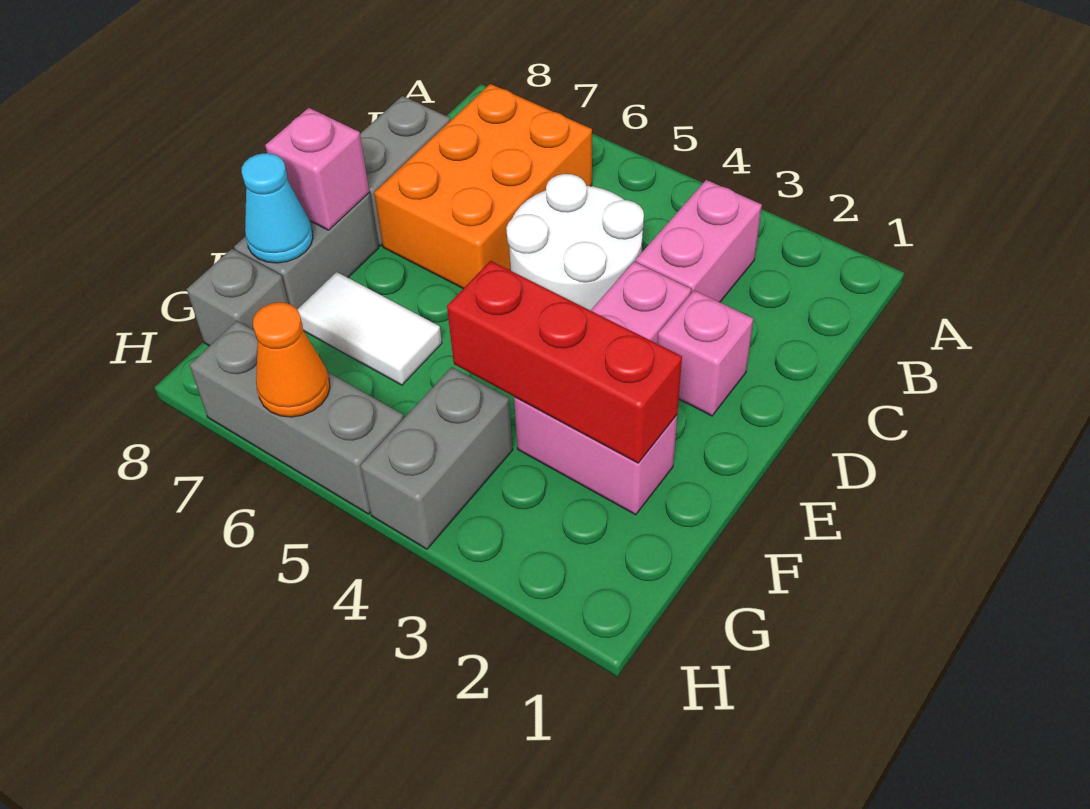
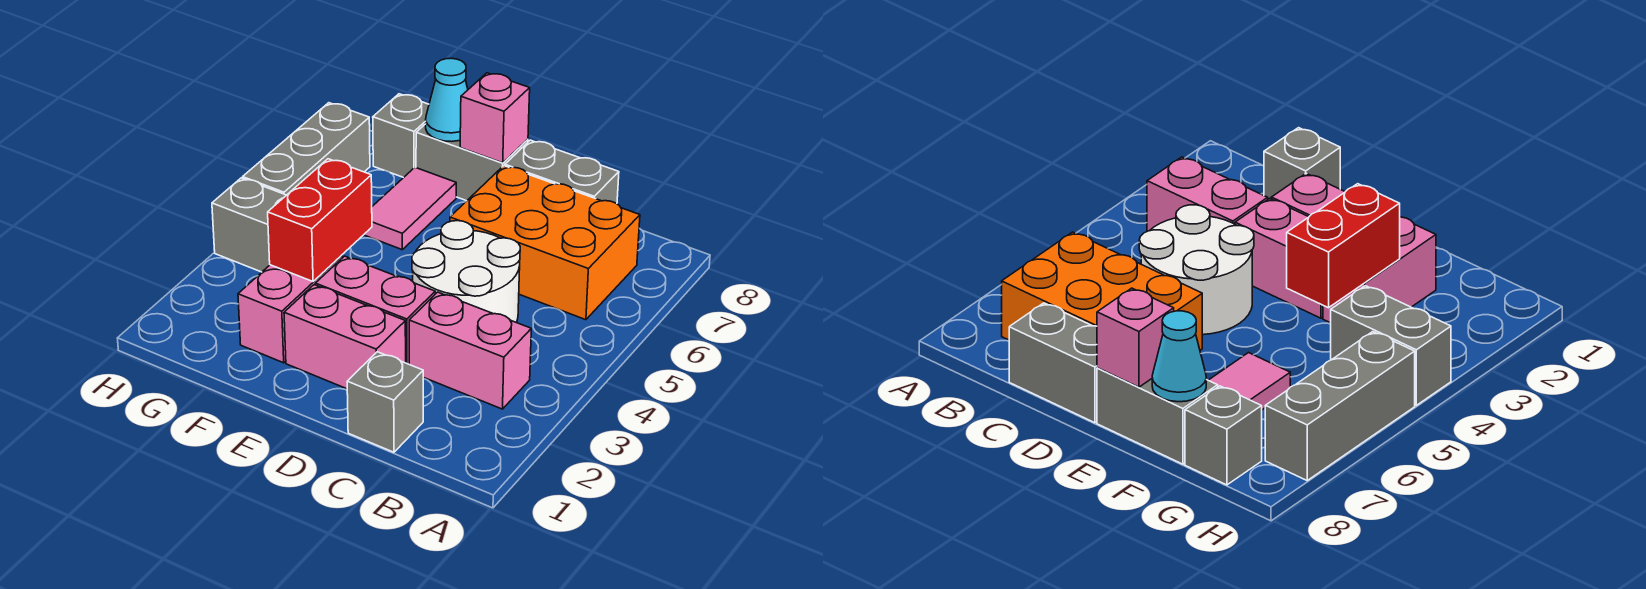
none -> grey 1x1 brick [347,352,423,452]
pink 1x1 brick [657,290,753,416] -> pink 1x2 brick [284,285,406,389]
red 1x3 brick [447,261,682,463] -> red 1x2 brick [268,159,372,281]
white 1x2 tile [297,272,442,385] -> pink 1x2 tile [364,168,456,250]
orange 1x1 cone [253,302,330,417] -> none

